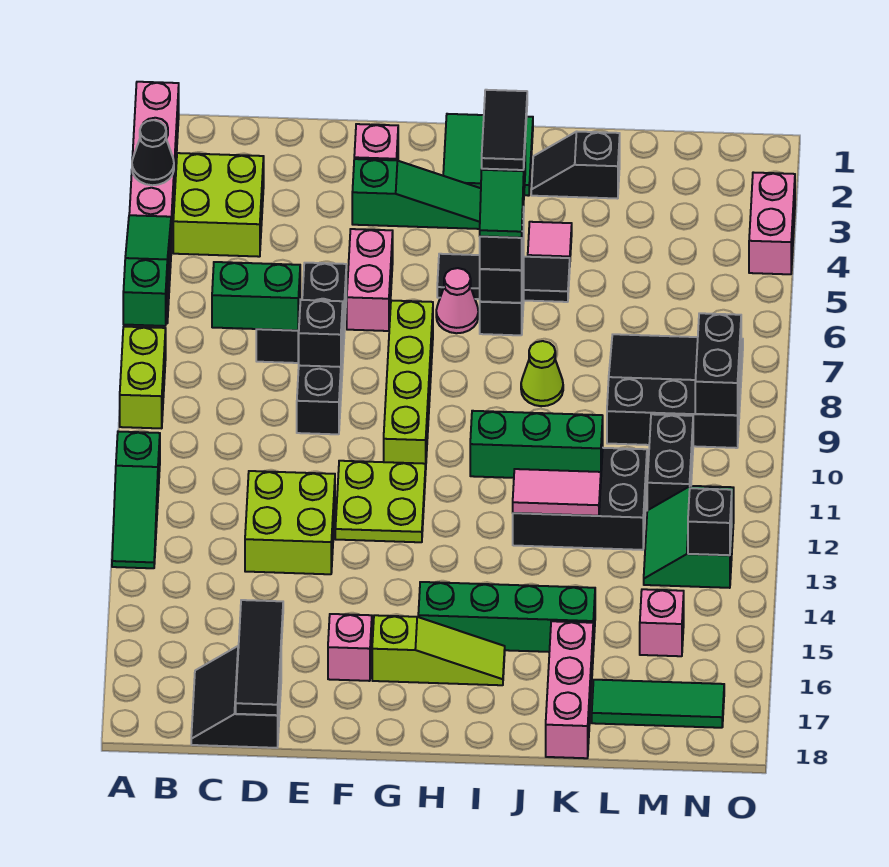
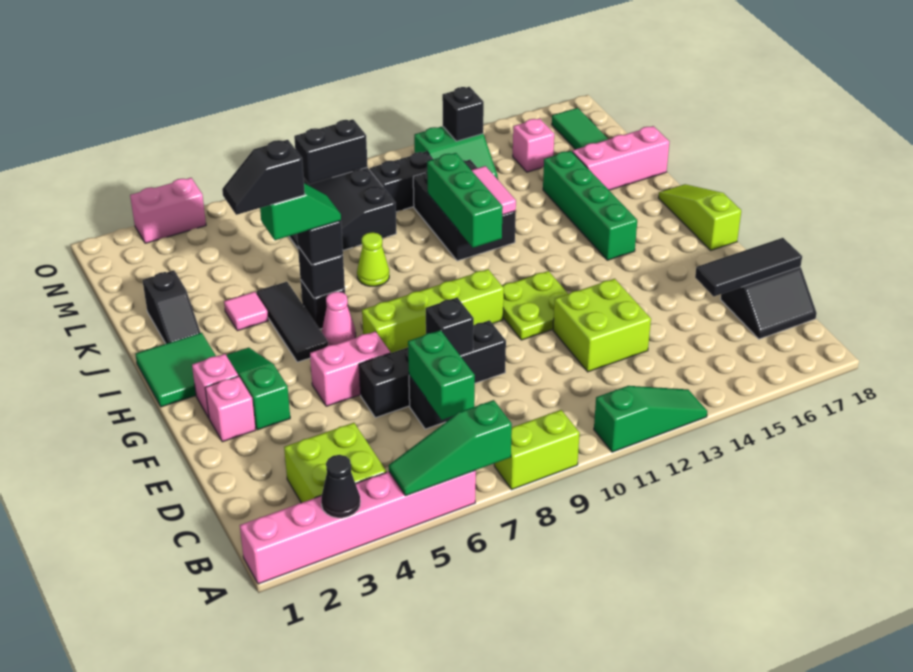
pink 1x1 brick [328,614,372,681] -> pink 1x1 brick moved to [192,354,238,418]
lime 1x3 slope [372,615,505,685] -> lime 1x3 slope moved to [658,184,741,250]
black 1x2 tile [482,90,527,170] -> black 1x2 slope [222,140,305,215]

